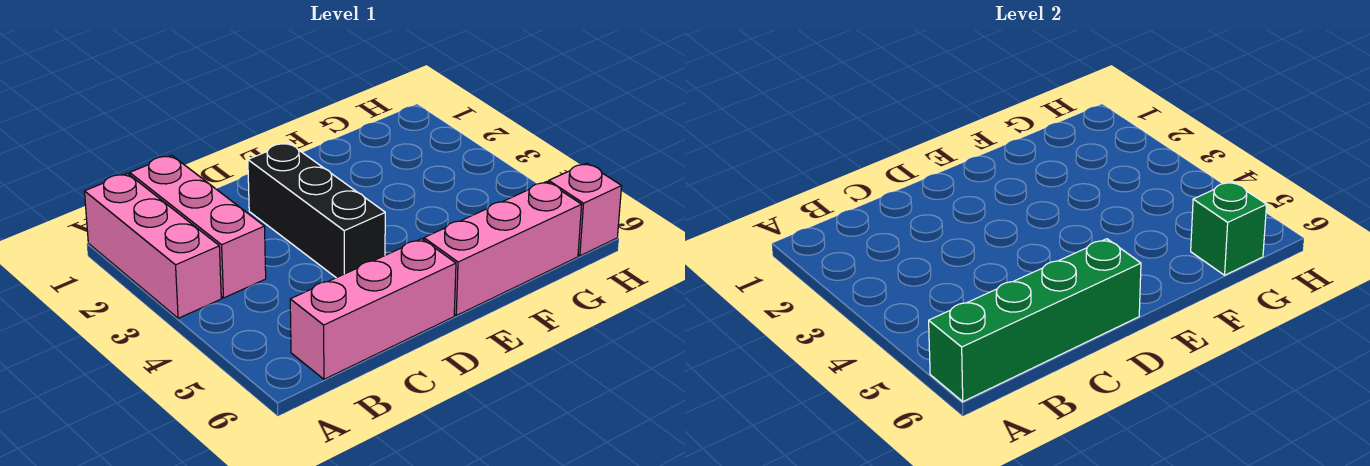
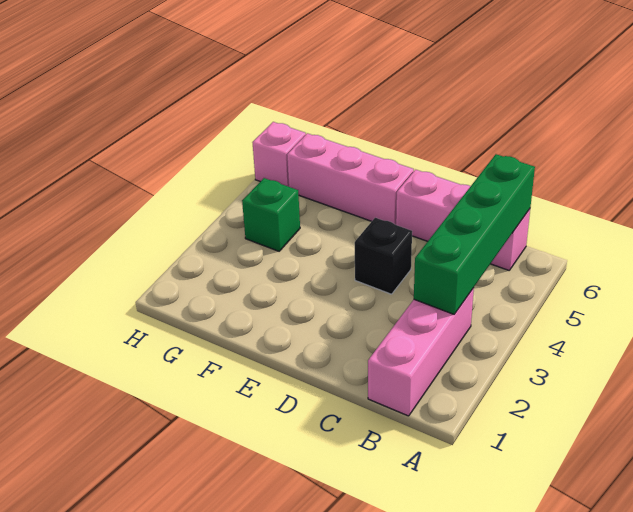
pink 1x3 brick [85,173,221,318] -> none
green 1x4 brick [929,239,1141,402] -> green 1x4 brick turned to [414,154,535,314]
black 1x3 brick [248,143,385,278] -> black 1x1 brick [355,218,412,294]
green 1x1 brick [1191,182,1267,275] -> green 1x1 brick moved to [242,178,300,251]

